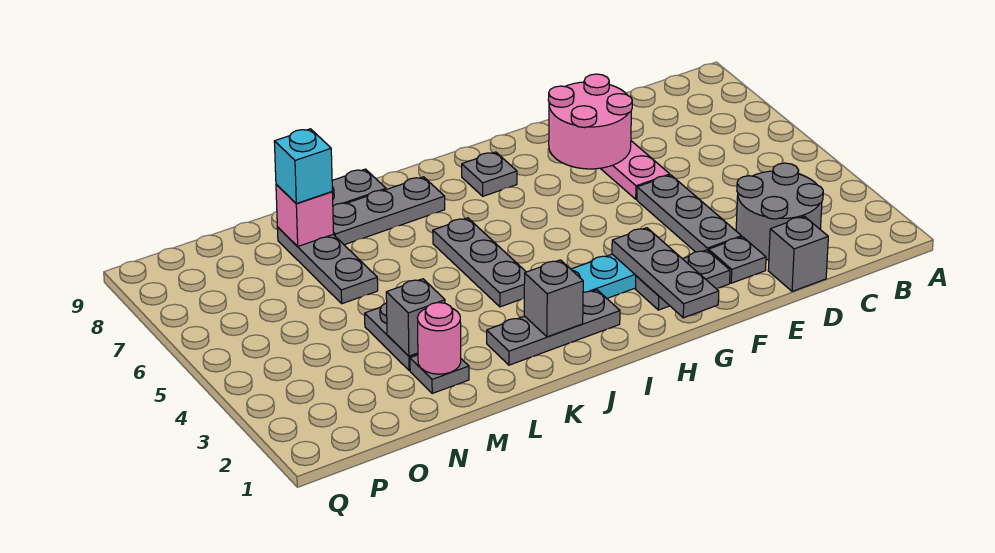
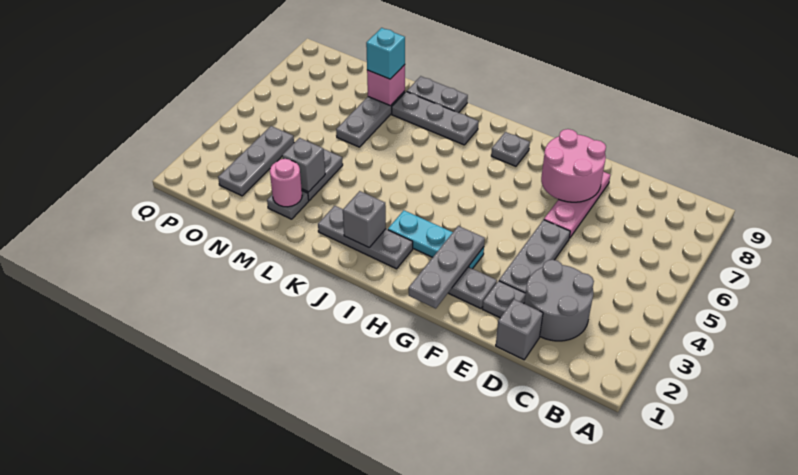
grey 1x3 plate [433,218,526,307] -> grey 1x3 plate moved to [218,126,294,196]

